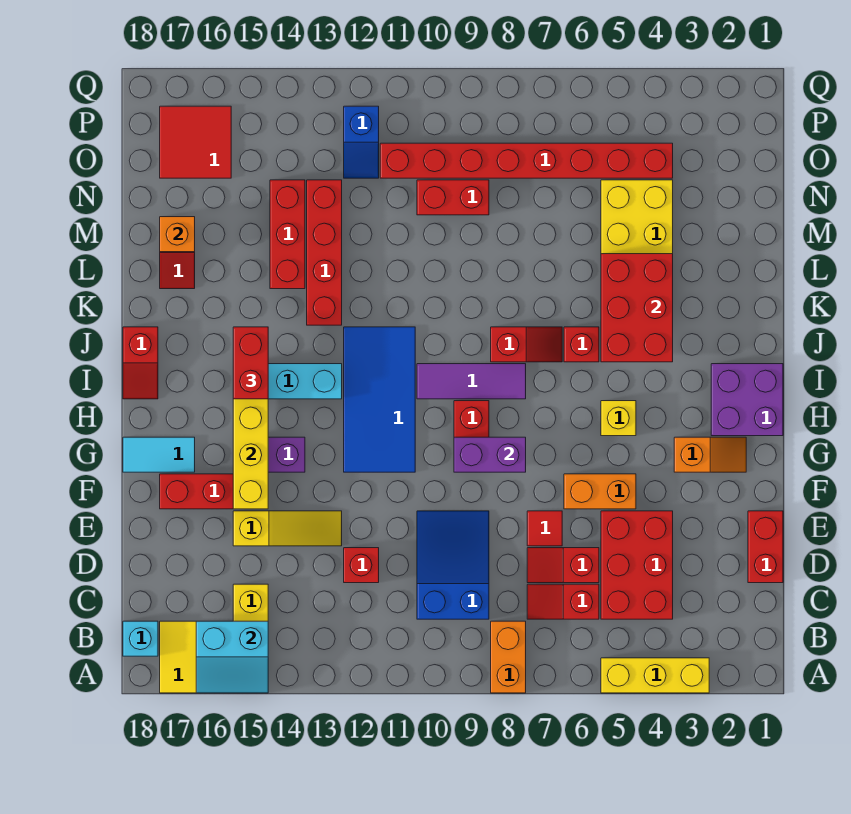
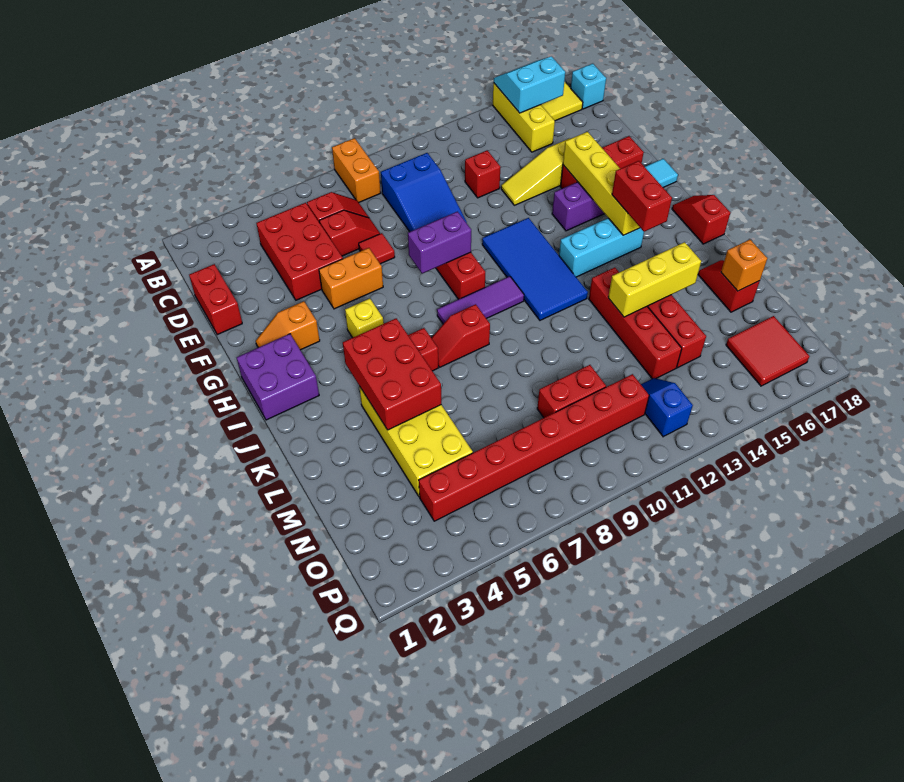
yellow 1x3 brick [601,658,709,693] -> yellow 1x3 brick moved to [608,242,701,317]

